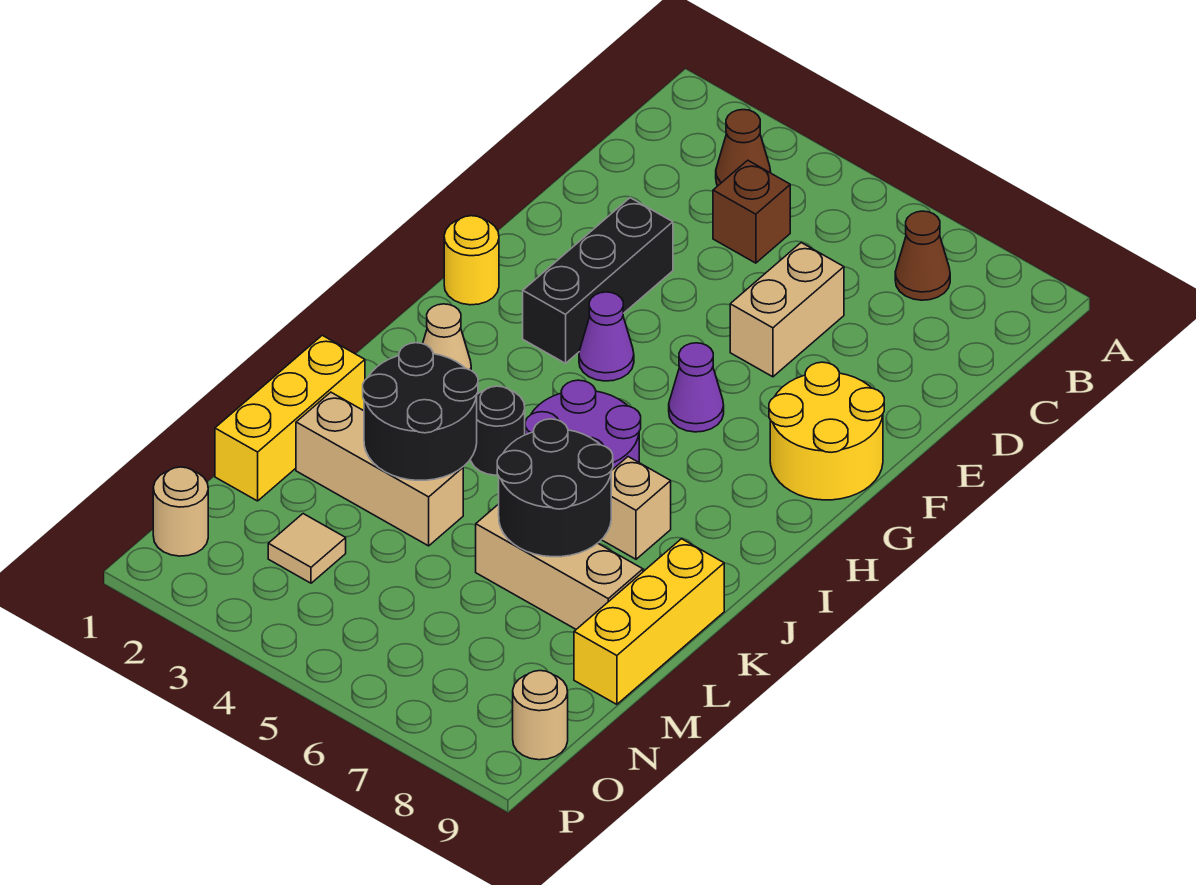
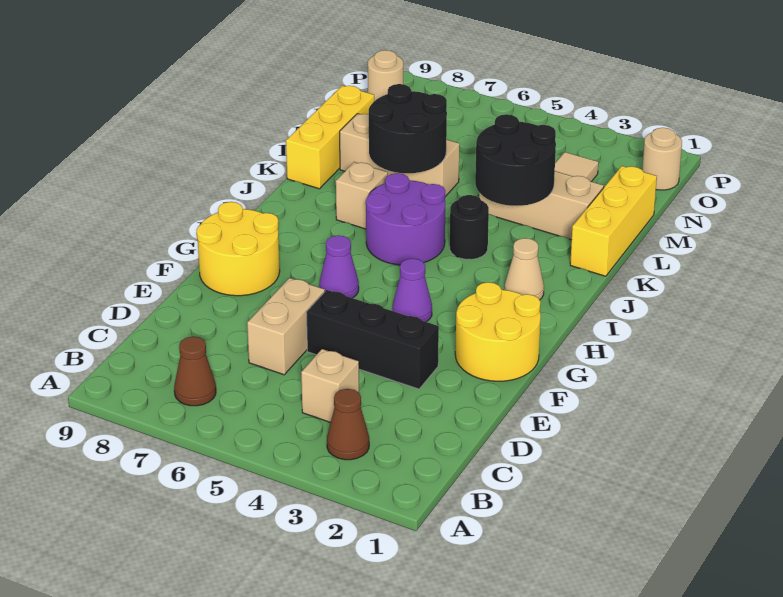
brown 1x1 brick [713,160,790,263] -> tan 1x1 brick [301,349,359,423]
black 1x3 brick [523,198,673,363] -> black 1x3 brick turned to [306,290,439,389]
yellow 1x1 round brick [444,216,499,305] -> yellow 2x2 round brick [455,282,541,381]

